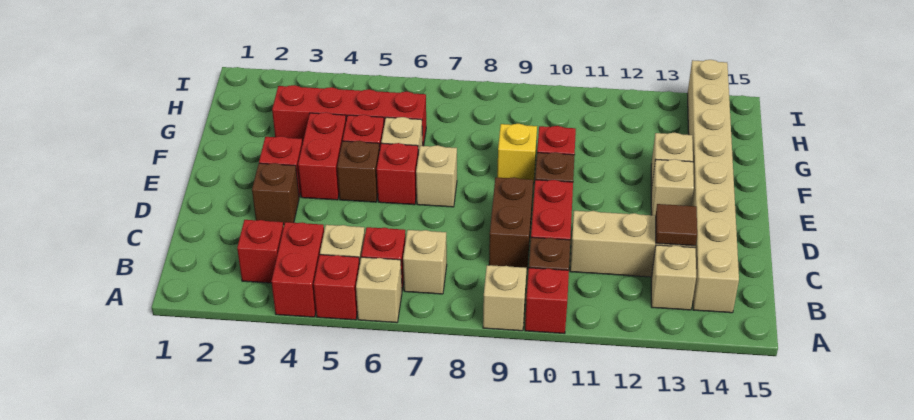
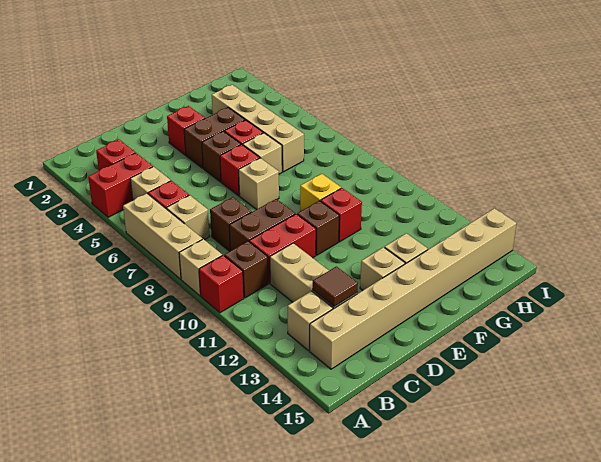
red 1x1 brick [314,255,360,320] -> none
tan 1x1 brick [356,257,402,323] -> tan 1x3 brick [123,193,202,279]
brown 1x1 brick [252,163,299,225] -> brown 1x1 brick moved to [210,197,251,251]
red 1x2 brick [298,112,346,200] -> brown 1x2 brick [184,108,245,168]
red 1x4 brick [272,85,426,146] -> tan 1x4 brick [212,85,304,172]

